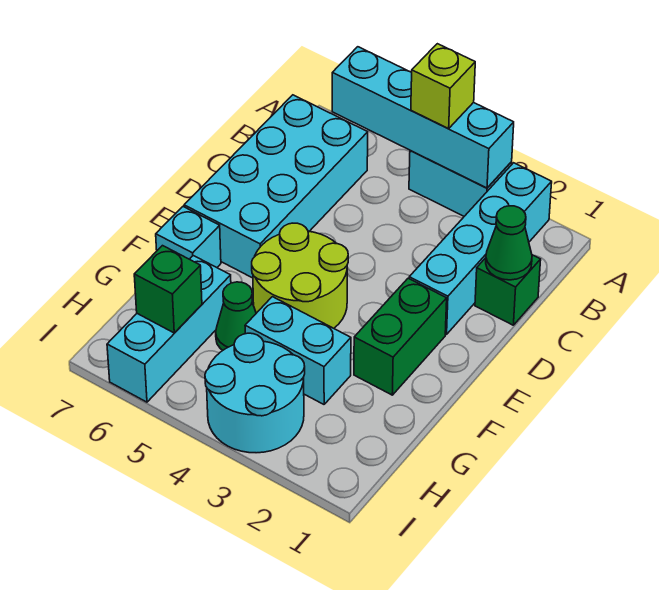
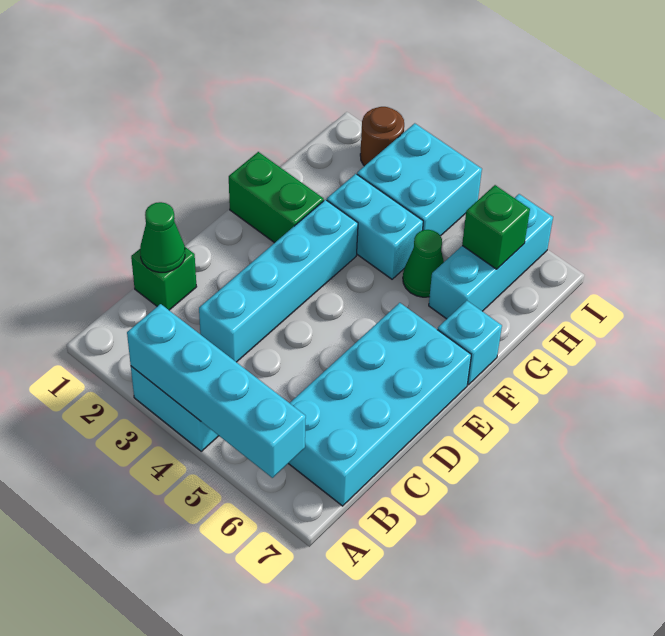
cyan 1x4 brick [409,163,552,334] -> cyan 1x4 brick moved to [199,200,358,362]
lime 1x1 brick [411,44,475,129] -> none
green 1x2 brick [354,278,447,395] -> green 1x2 brick turned to [229,152,324,243]
lime 2x2 round brick [252,223,348,328] -> none
cyan 2x2 round brick [205,333,305,453] -> cyan 2x2 brick [357,123,482,236]
none -> brown 1x1 round brick [360,107,404,166]

